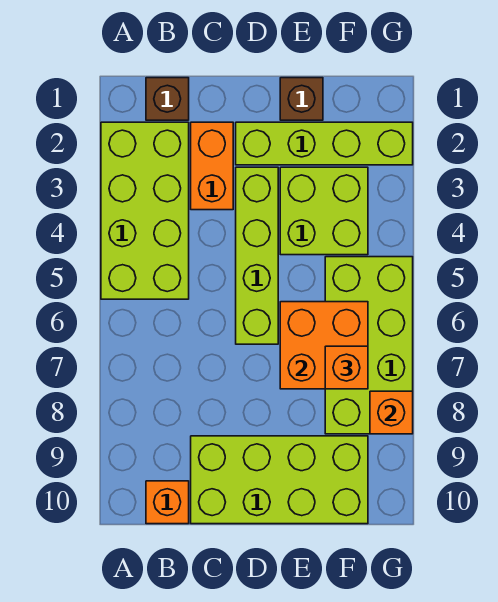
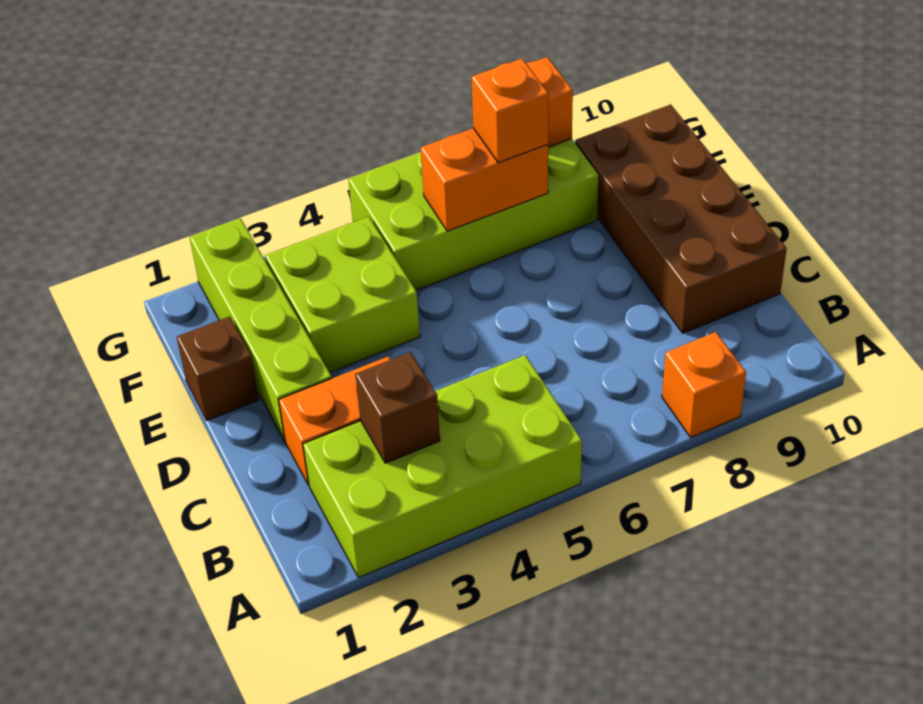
brown 1x1 brick [146,78,189,120] -> brown 1x1 brick moved to [355,352,440,463]
orange 1x1 brick [146,481,189,524] -> orange 1x1 brick moved to [662,332,746,437]
lime 2x4 brick [191,436,368,524] -> brown 2x4 brick [575,105,787,333]
lime 1x4 brick [236,167,278,344] -> none
orange 2x2 brick [280,302,368,389] -> orange 1x2 brick [421,128,548,231]

